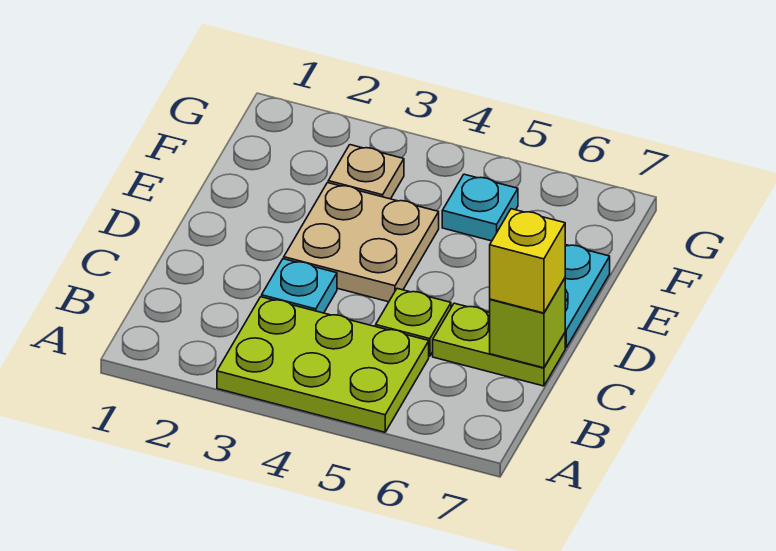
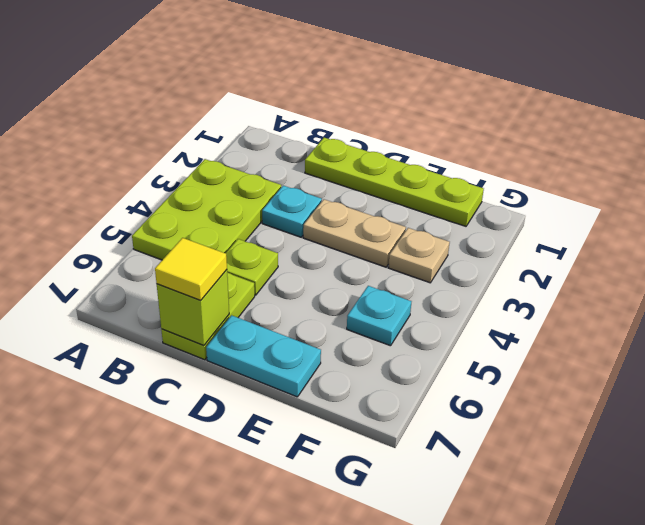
none -> lime 1x4 plate [305,138,484,226]
yellow 1x1 brick [490,209,565,313] -> yellow 1x1 tile [155,238,227,300]
tan 2x2 plate [284,183,439,302] -> tan 1x2 plate [303,199,406,267]

